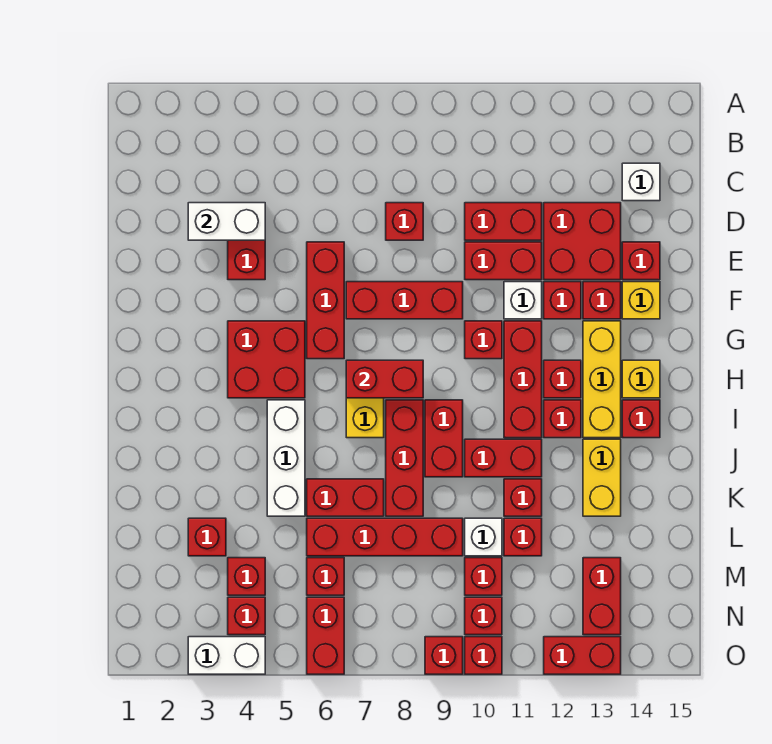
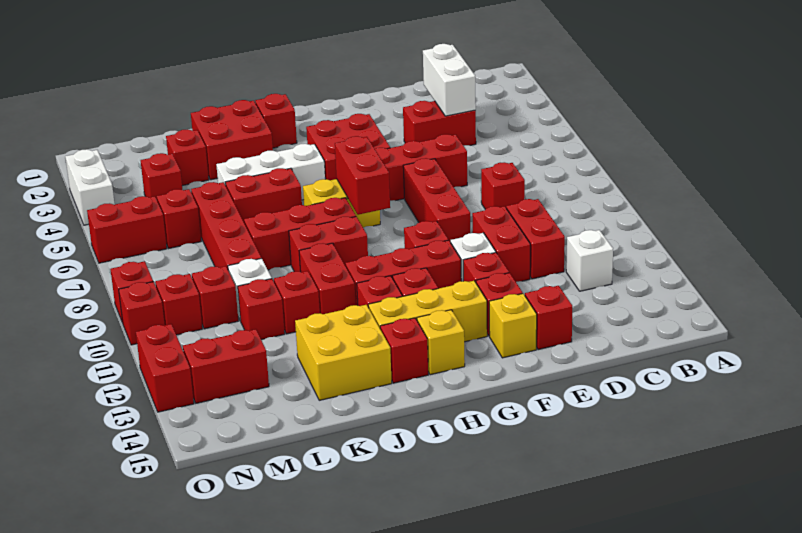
white 1x1 brick [622,163,660,201] -> white 1x1 brick moved to [566,230,613,291]
red 2x2 brick [544,203,621,280] -> red 2x2 brick moved to [191,100,273,180]
yellow 1x2 brick [583,439,621,516] -> yellow 2x2 brick [295,305,392,400]
red 1x2 brick [307,479,384,516] -> red 1x2 brick turned to [225,168,302,222]
red 1x1 brick [228,597,265,635] -> red 1x1 brick moved to [255,94,297,148]

